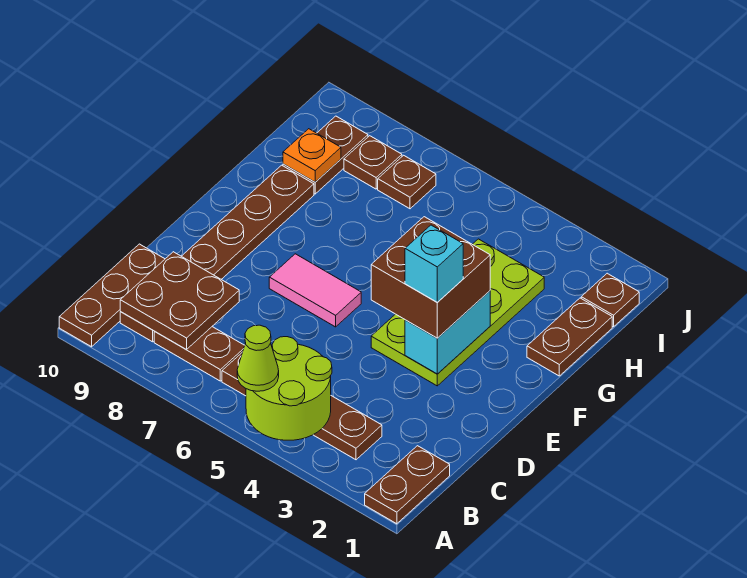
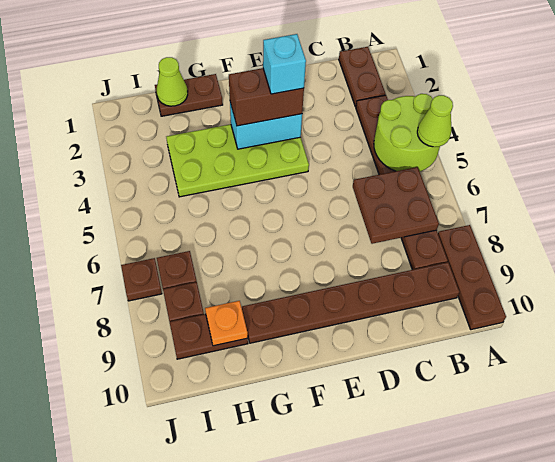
brown 1x2 plate [365,446,450,524] -> brown 1x2 plate turned to [339,47,386,107]
brown 1x3 plate [59,244,165,347] -> brown 1x3 plate turned to [438,225,506,330]
brown 2x2 plate [120,252,239,349] -> brown 2x2 plate moved to [353,167,439,244]
brown 2x2 brick [371,217,490,338] -> brown 1x2 brick [229,68,304,126]
pink 1x2 tile [269,254,361,327] -> none
none -> lime 1x1 cone [157,57,188,106]
brown 1x1 plate [581,273,639,327] -> brown 1x1 plate moved to [121,258,162,301]

